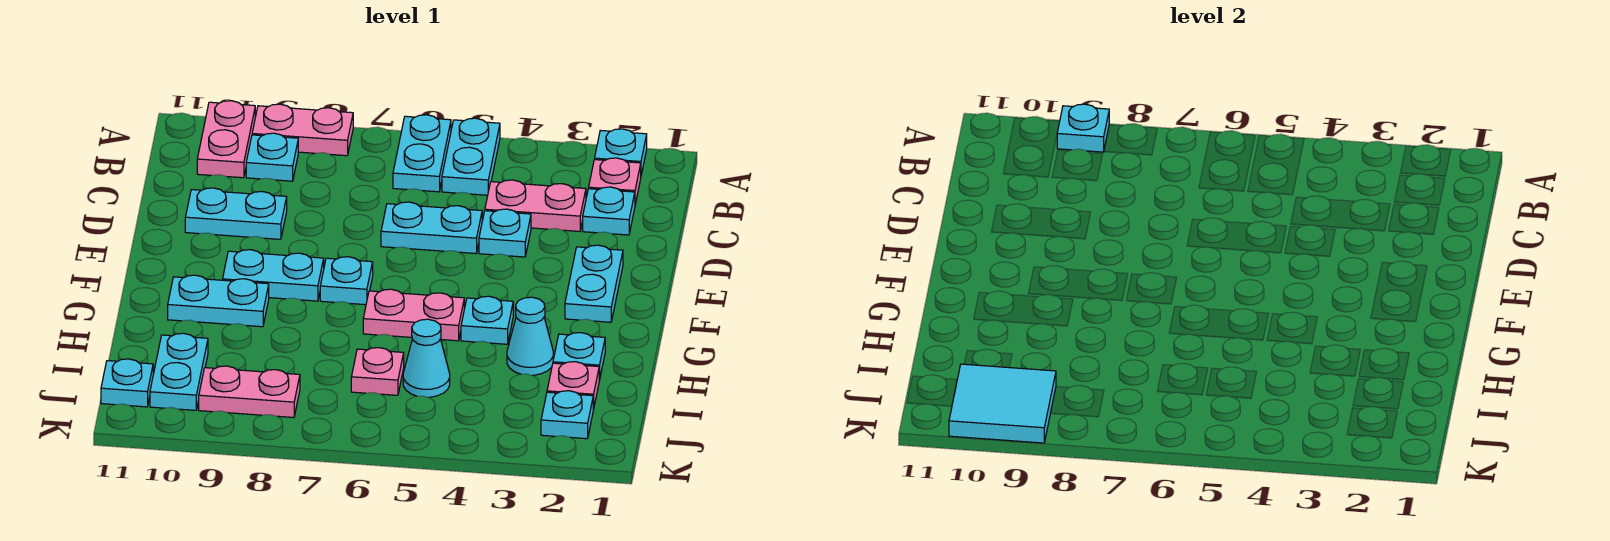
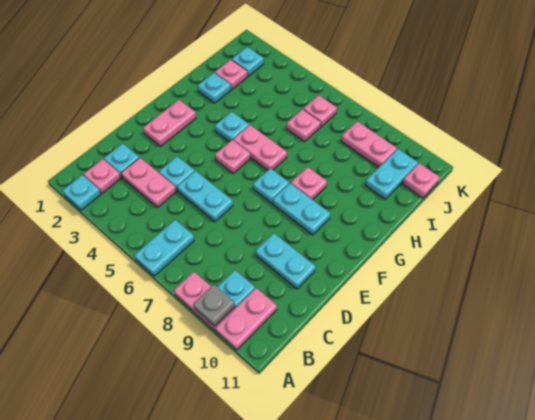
cyan 1x2 plate [442,118,500,195] -> none
cyan 1x1 plate [1057,104,1109,152] -> grey 1x1 plate [193,284,235,326]
cyan 1x2 plate [565,245,623,322] -> pink 1x2 plate [143,100,196,146]
none -> pink 1x1 plate [215,140,250,173]
none -> pink 1x1 plate [291,167,327,200]
cyan 1x2 plate [168,275,269,327] -> none
cyan 1x1 cone [507,297,553,375] -> none
cyan 1x1 cone [403,319,450,397] -> none
none -> pink 1x1 plate [303,95,337,127]
cyan 2x2 tile [949,364,1056,443] -> none
cyan 1x1 plate [101,359,153,407] -> pink 1x1 plate [403,163,440,198]

